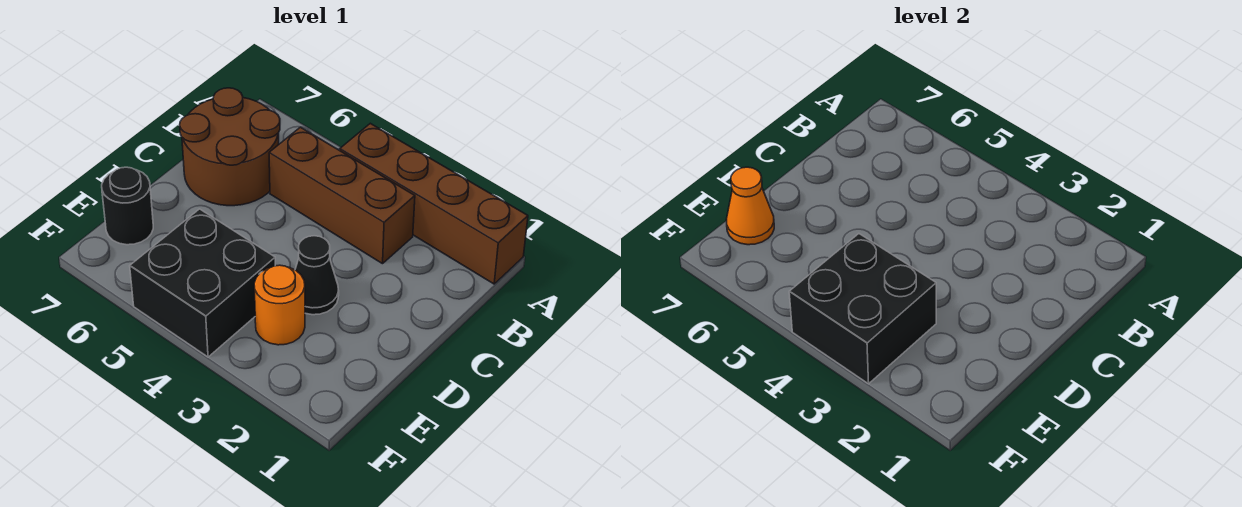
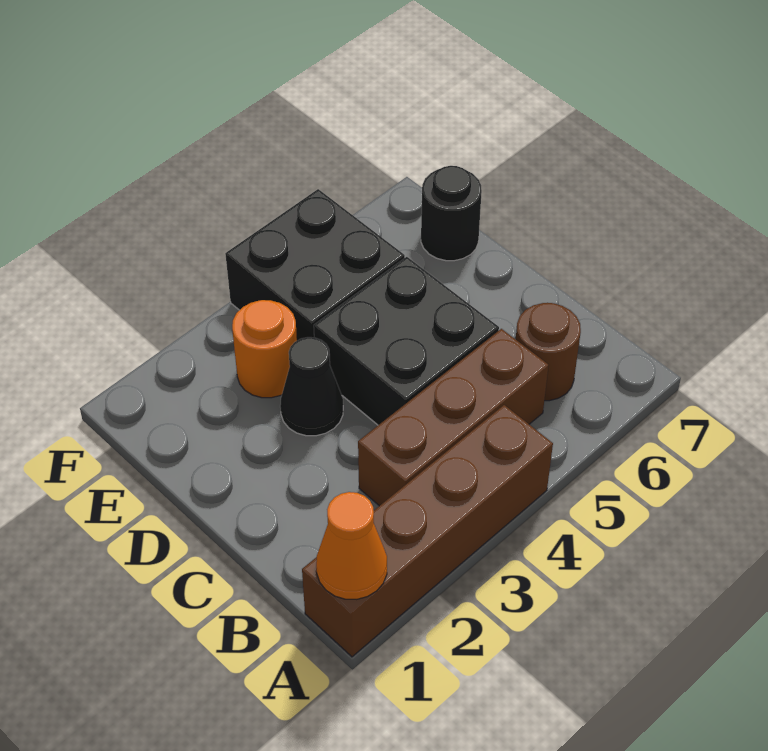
brown 2x2 round brick [180,88,280,206] -> brown 1x1 round brick [516,303,581,401]
black 2x2 brick [789,234,936,384] -> black 2x2 brick moved to [314,257,499,425]
orange 1x1 cone [726,167,774,245] -> orange 1x1 cone moved to [316,492,387,599]

